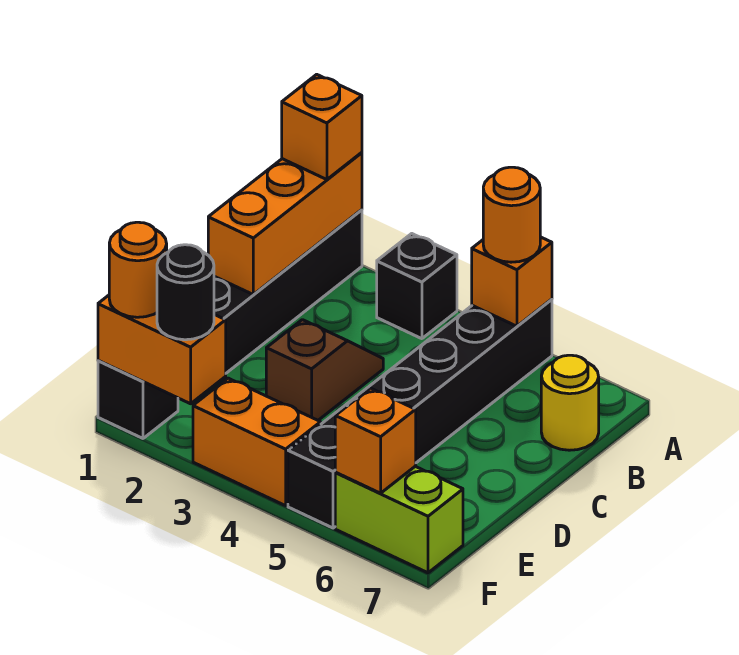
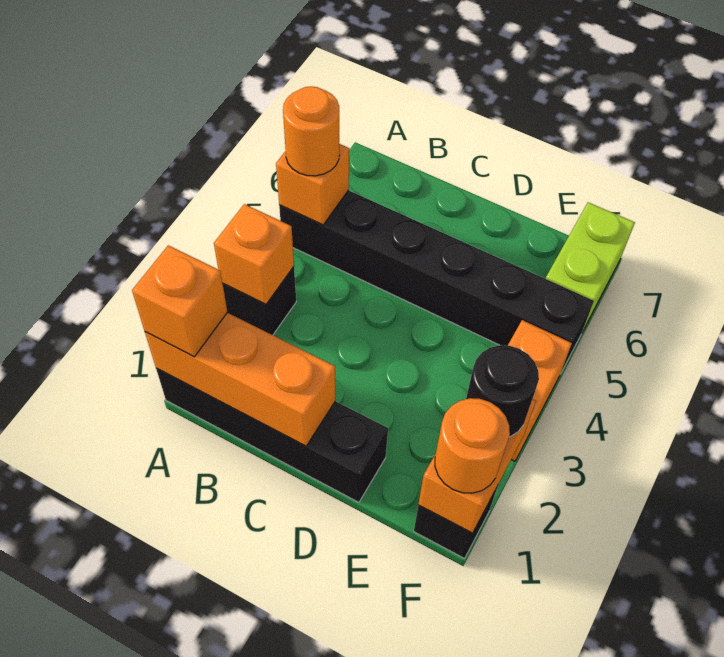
yellow 1x1 round brick [541,355,599,450] -> none
brown 1x2 slope [266,320,383,420] -> none
orange 1x1 brick [335,388,416,493] -> orange 1x1 brick moved to [214,204,294,304]

